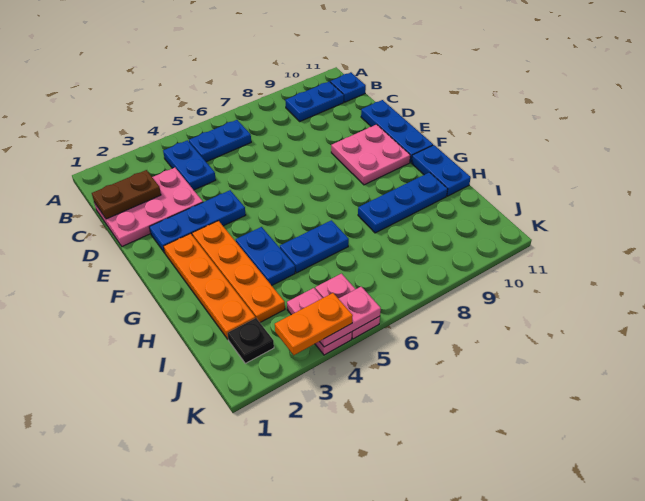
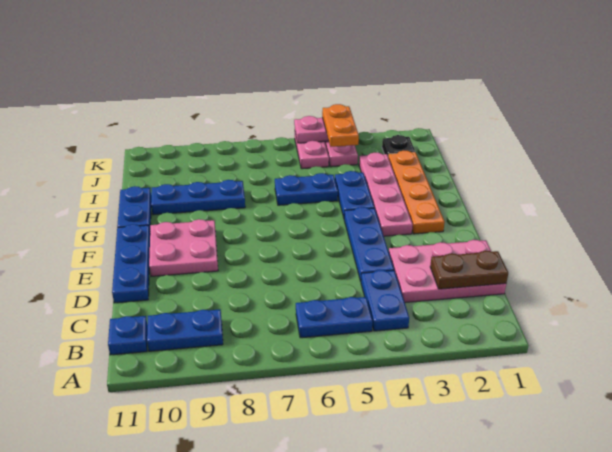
blue 1x3 plate [149,190,246,253] -> blue 1x3 plate turned to [344,207,394,281]
orange 1x4 plate [192,221,285,322] -> pink 1x4 plate [359,152,413,236]
orange 1x2 plate [275,293,353,355] -> orange 1x2 plate turned to [322,104,359,147]

